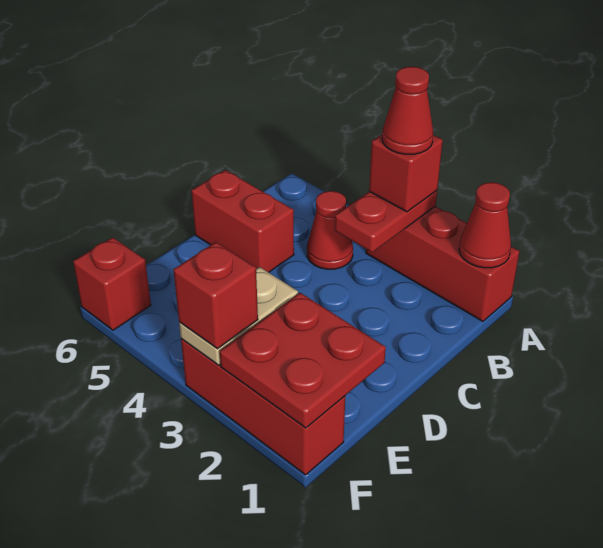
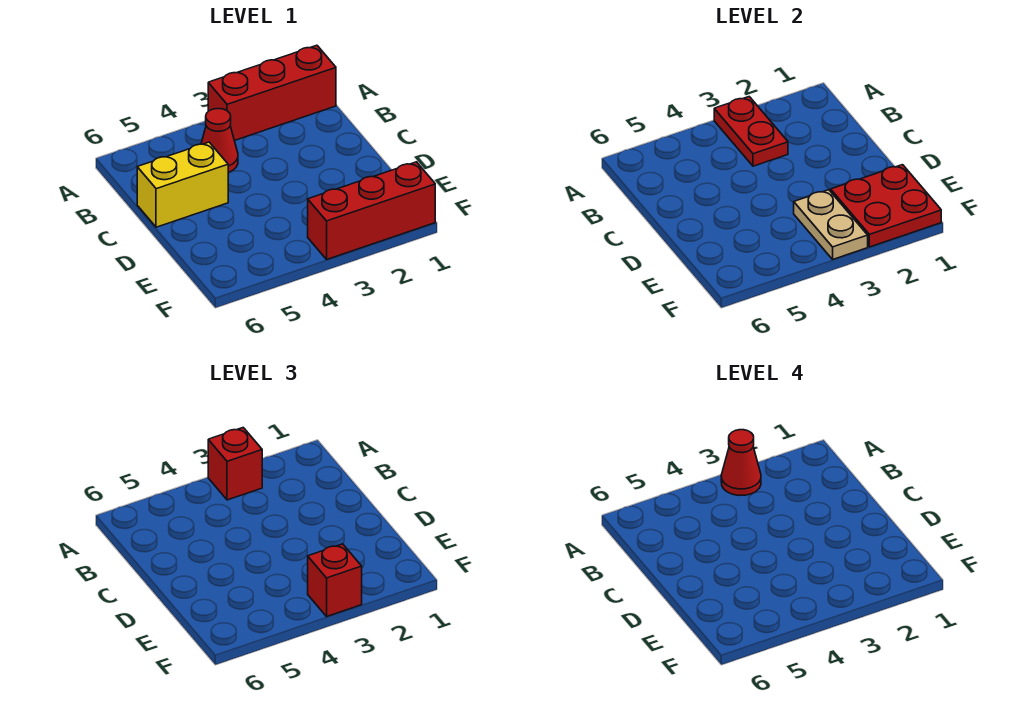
red 1x1 cone [459,182,511,268] -> none
red 1x2 brick [191,170,294,272] -> yellow 1x2 brick [137,142,228,227]
red 1x1 brick [73,237,151,330] -> none

